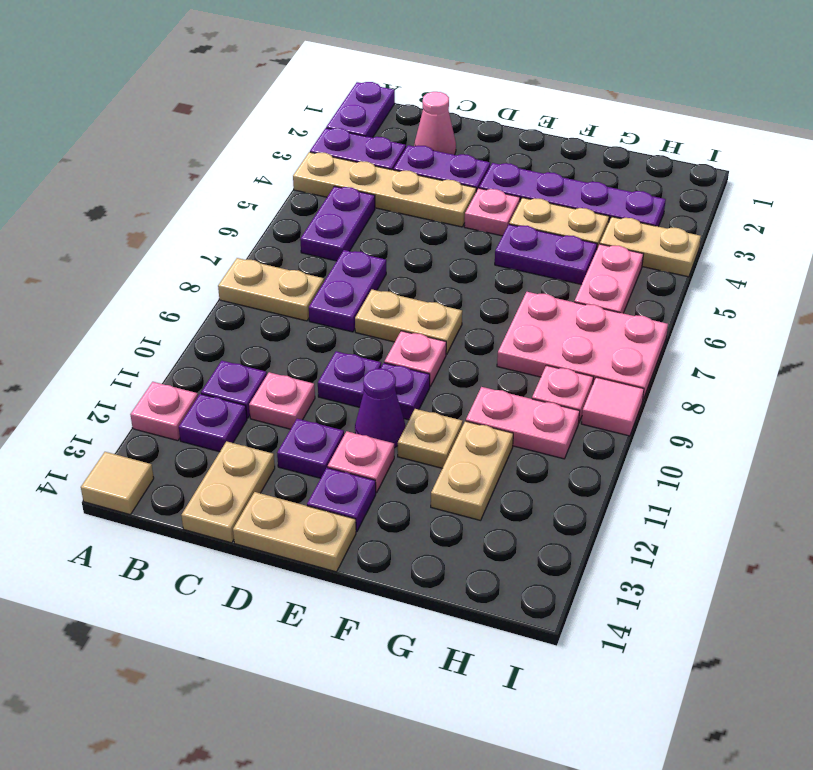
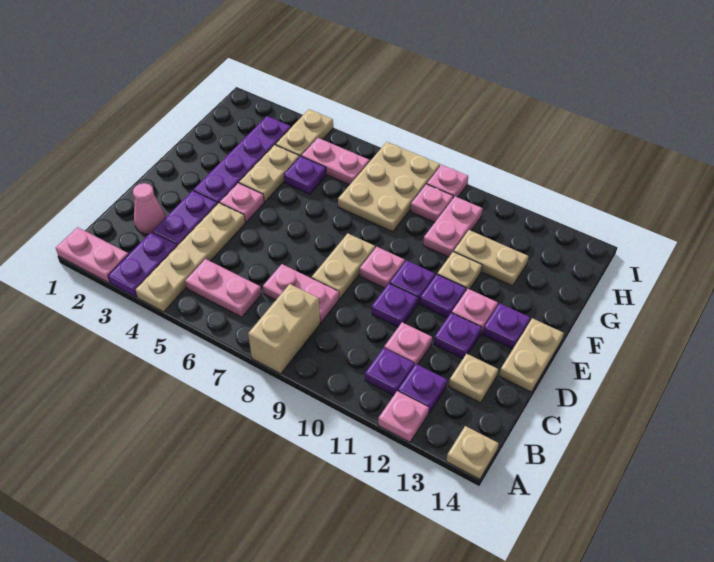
purple 1x2 plate [326,82,395,138] -> pink 1x2 plate [56,227,129,283]
tan 1x2 plate [218,258,324,321] -> tan 1x2 brick [248,284,320,374]
tan 1x1 tile [81,452,154,514] -> tan 1x1 plate [446,426,499,479]
purple 1x2 plate [300,186,375,261] -> pink 1x2 plate [185,259,261,317]
purple 1x2 plate [309,250,386,332] -> pink 1x2 plate [263,264,339,323]
tan 1x2 plate [181,441,275,543] -> tan 1x1 plate [449,354,498,403]
purple 1x1 cone [355,369,405,448] -> purple 1x1 plate [420,275,466,318]
purple 1x2 plate [495,224,597,285] -> purple 1x1 plate [284,156,326,194]
pink 2x3 plate [497,292,668,401] -> tan 2x3 plate [338,142,440,232]
pink 1x1 tile [581,377,644,436] -> pink 1x1 plate [427,165,468,198]

